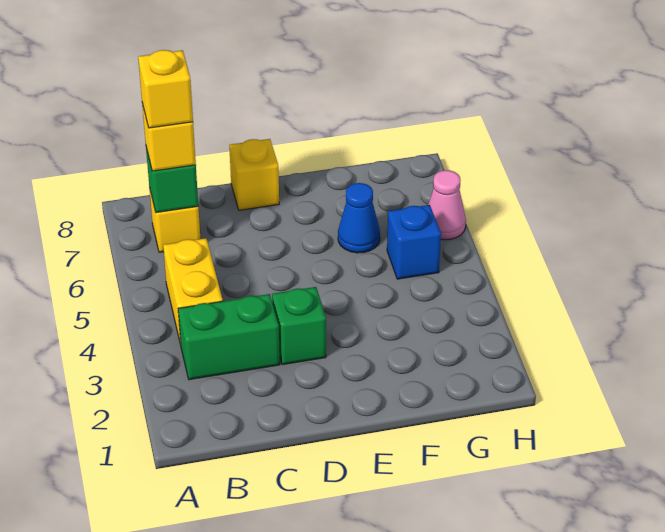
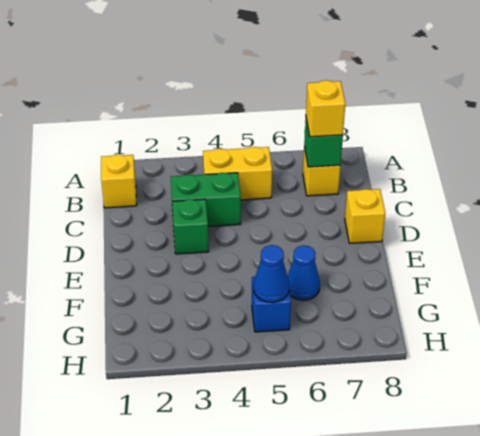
green 1x2 brick [178,294,280,380] -> green 1x2 brick turned to [171,173,241,226]
yellow 1x1 brick [138,50,193,128] -> yellow 1x1 brick moved to [101,155,137,208]
none -> blue 1x1 cone [253,245,289,303]
pink 1x1 cone [428,170,466,240] -> none

